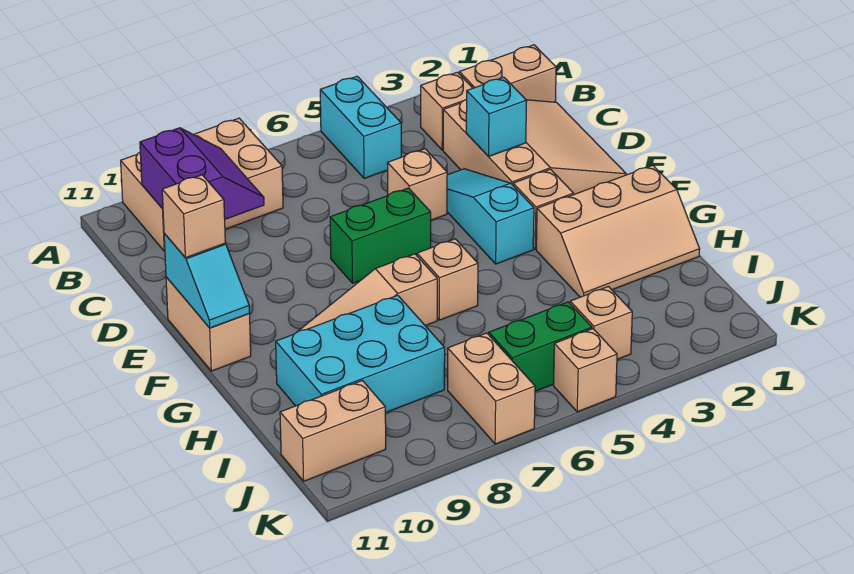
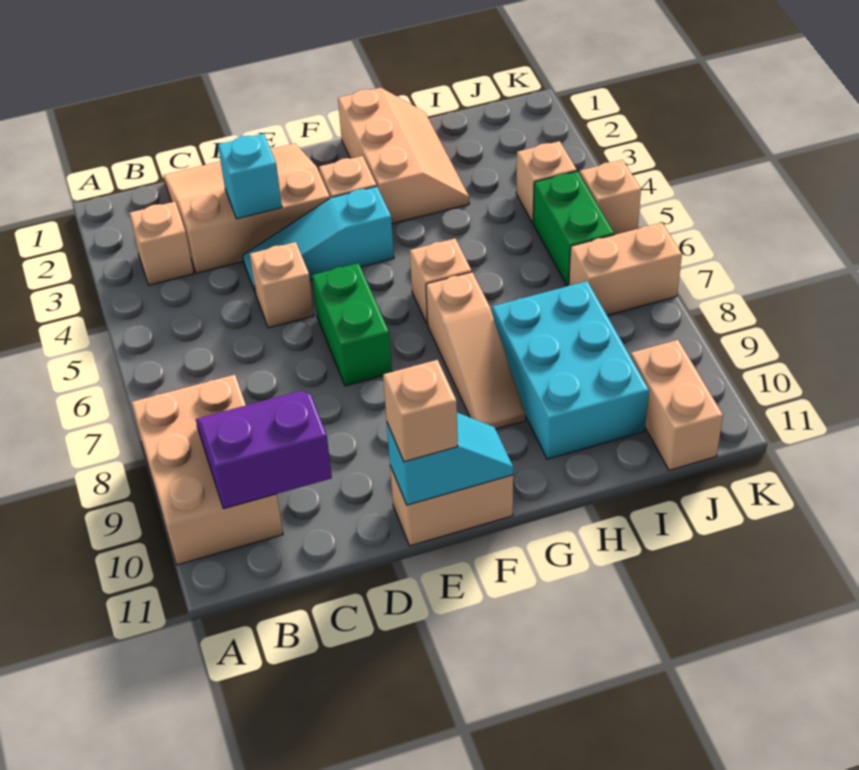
cyan 1x2 brick [320,76,401,179] -> none
tan 1x2 brick [459,45,556,102] -> none

